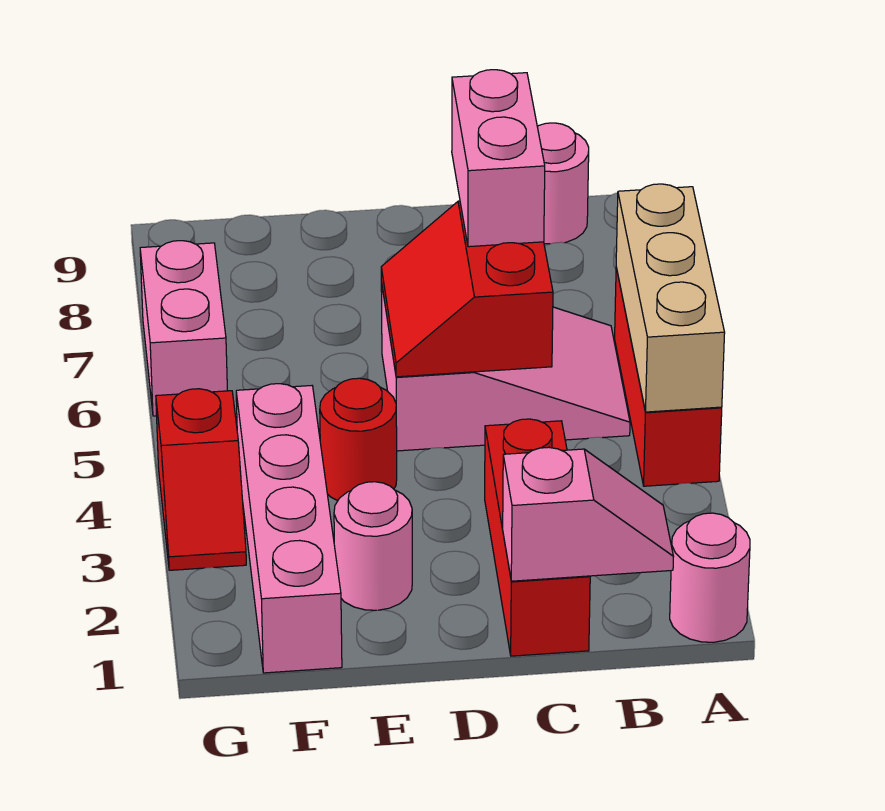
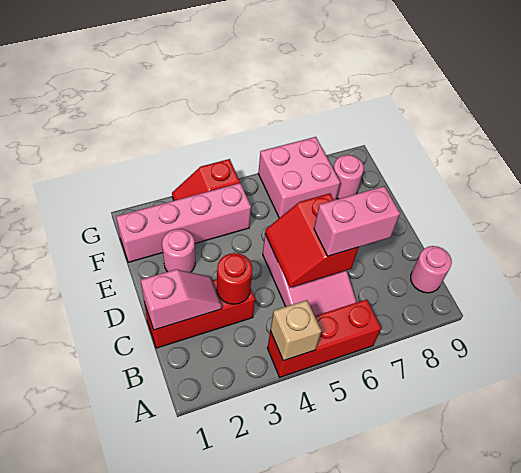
pink 1x1 round brick [670,513,750,642] -> pink 1x1 round brick moved to [333,155,364,199]
tan 1x3 brick [616,184,725,412] -> tan 1x1 brick [270,300,321,361]
pink 1x2 slope [503,447,674,581] -> pink 1x2 slope turned to [141,269,222,330]
red 2x2 slope [381,201,553,377] -> red 2x2 slope turned to [265,193,359,288]
red 1x1 round brick [320,378,397,501] -> red 1x1 round brick moved to [217,253,253,304]
pink 1x2 brick [140,241,227,416] -> pink 2x2 brick [258,137,340,218]

